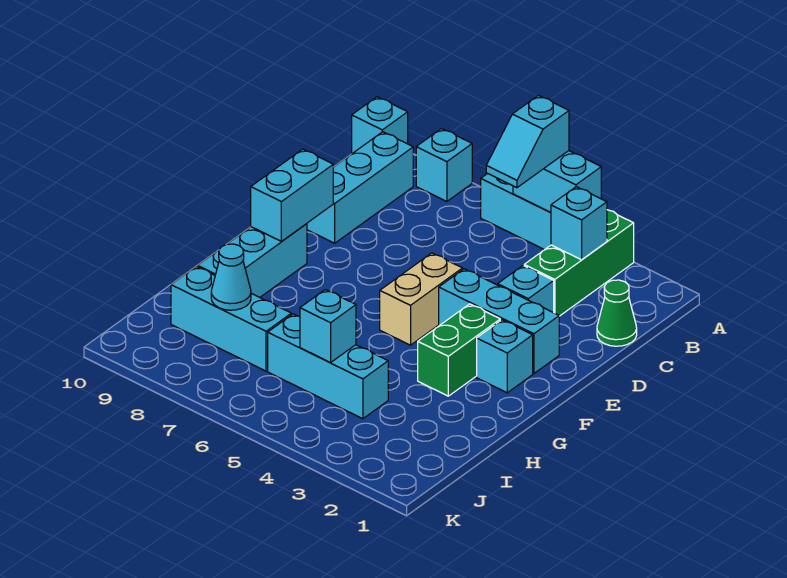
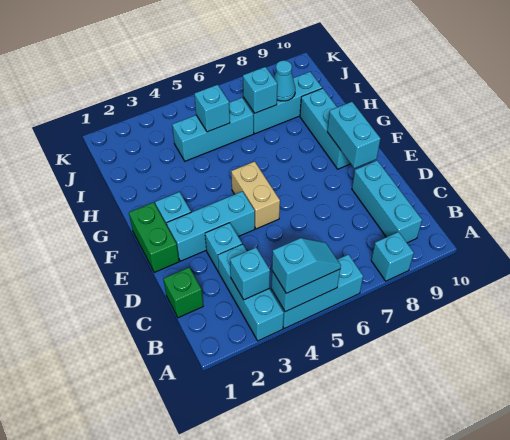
green 1x3 brick [524,210,634,316] -> cyan 1x3 brick [218,244,284,341]
cyan 1x2 slope [486,95,569,188] -> cyan 1x2 slope turned to [272,238,341,293]
cyan 1x1 brick [352,97,408,153] -> cyan 1x1 brick moved to [243,67,277,113]
green 1x1 cone [597,280,637,346] -> green 1x1 brick [164,268,203,318]
green 1x2 brick [418,304,500,396] -> green 1x2 brick moved to [129,202,179,272]

